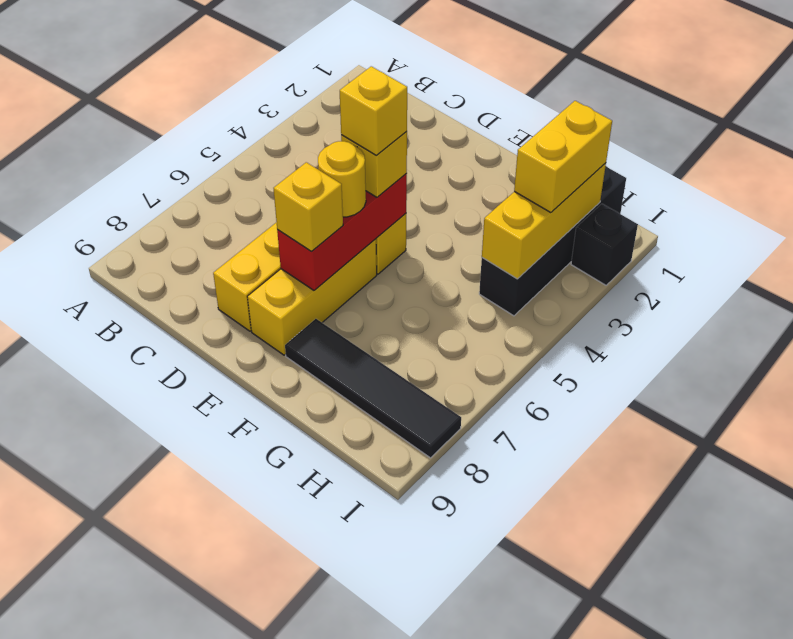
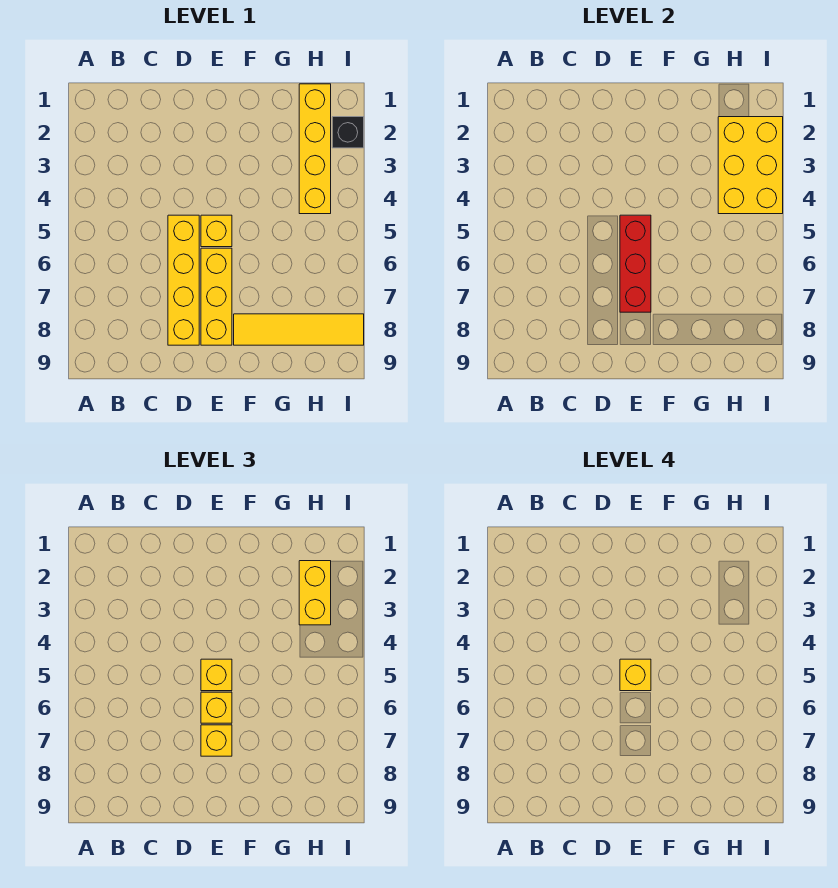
yellow 1x1 round brick [318,141,366,217] -> yellow 1x1 brick [201,692,232,723]
black 1x4 tile [285,319,461,458] -> yellow 1x4 tile [234,314,364,345]
black 1x4 brick [479,166,626,316] -> yellow 1x4 brick [299,84,331,214]
yellow 1x3 brick [482,163,606,279] -> yellow 2x3 brick [718,117,783,214]

